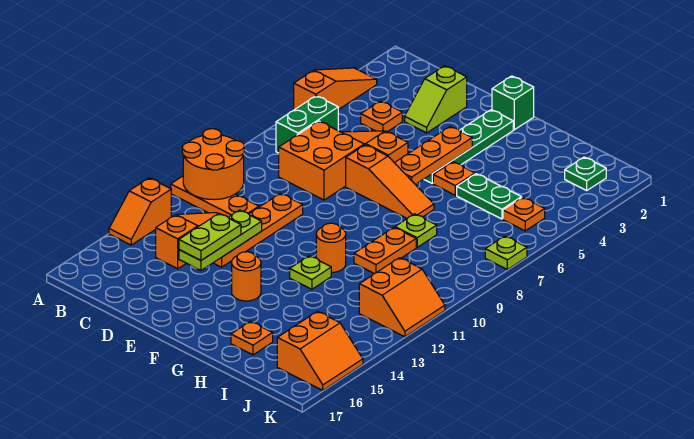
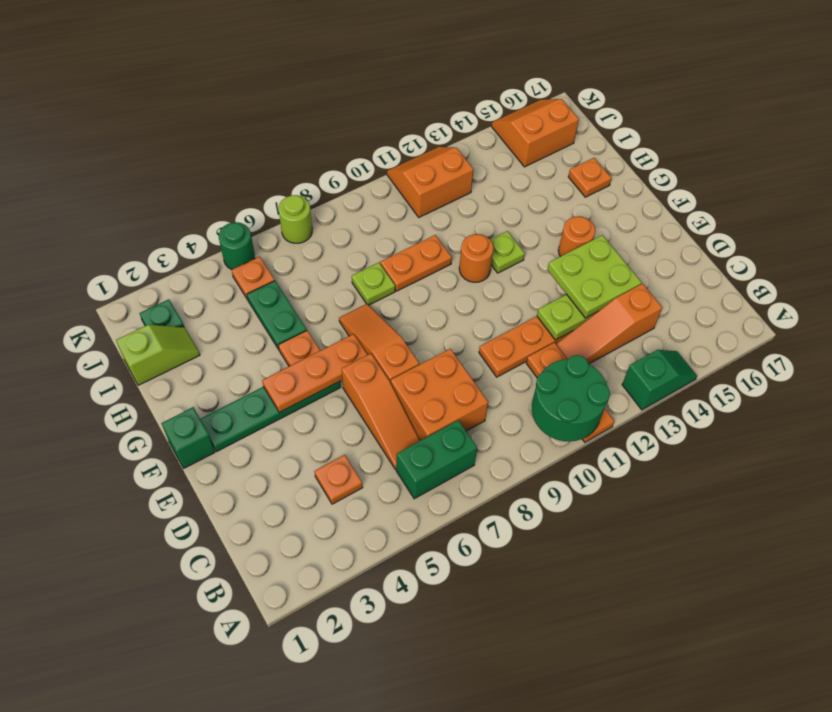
orange 1x3 slope [294,68,377,110] -> none
orange 2x2 round brick [182,129,244,200] -> green 2x2 round brick [532,355,610,441]
orange 1x2 slope [109,178,171,245] -> green 1x2 slope [622,350,697,410]
lime 1x2 slope [405,66,467,133] -> lime 1x2 slope moved to [116,325,200,385]
lime 1x2 plate [179,214,241,260] -> lime 2x2 plate [547,235,642,318]
none -> green 1x1 round brick [219,222,255,269]
lime 1x1 plate [485,236,527,270] -> lime 1x1 round brick [279,195,312,243]

